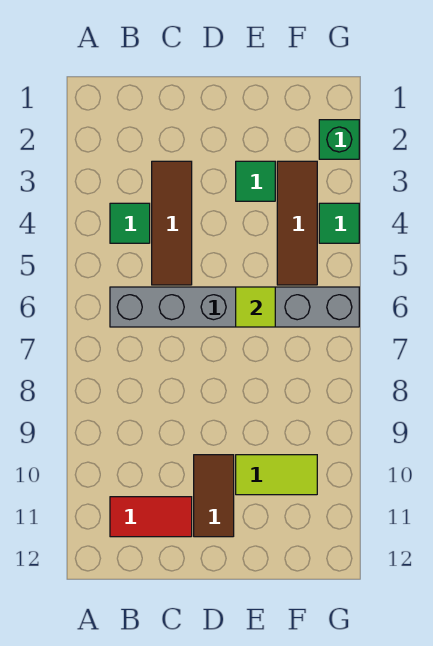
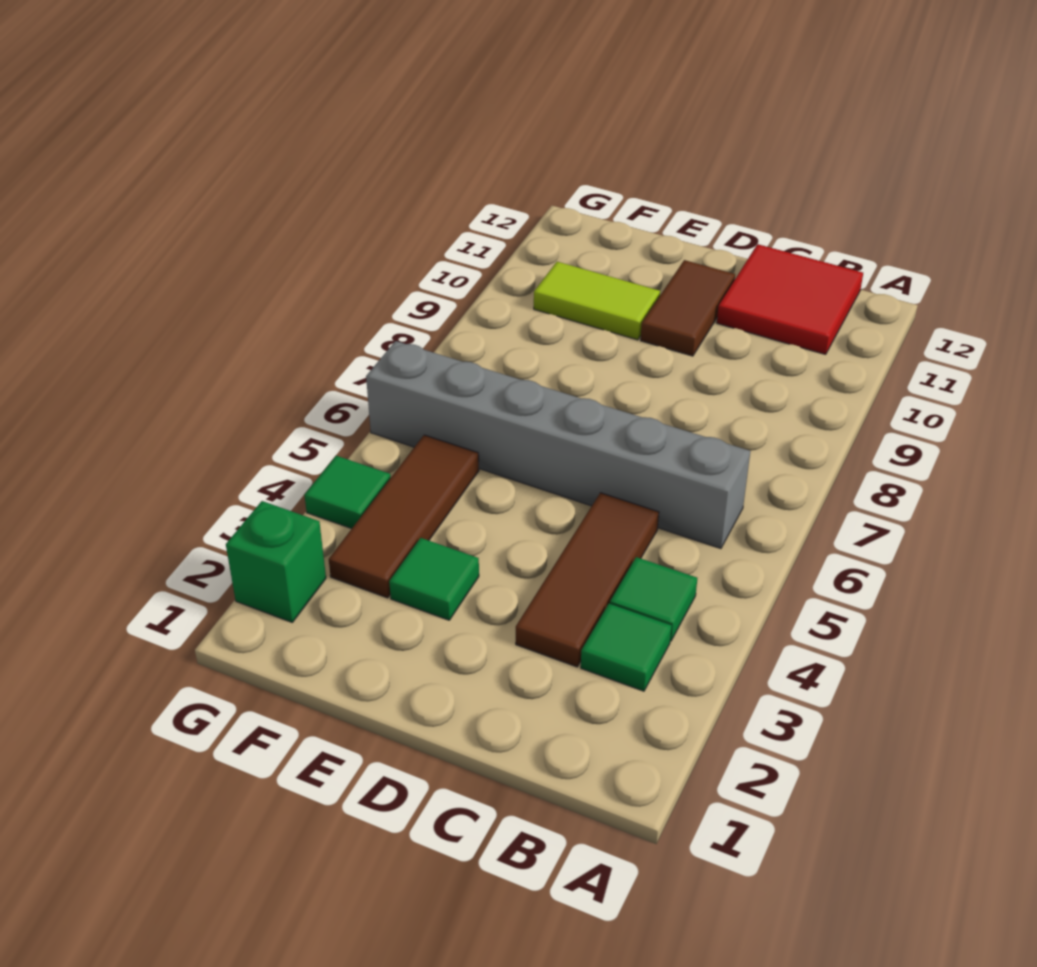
none -> green 1x1 tile [581,604,672,691]
red 1x2 tile [110,497,192,537] -> red 2x2 tile [717,244,863,354]
lime 1x1 tile [236,287,275,327] -> none

